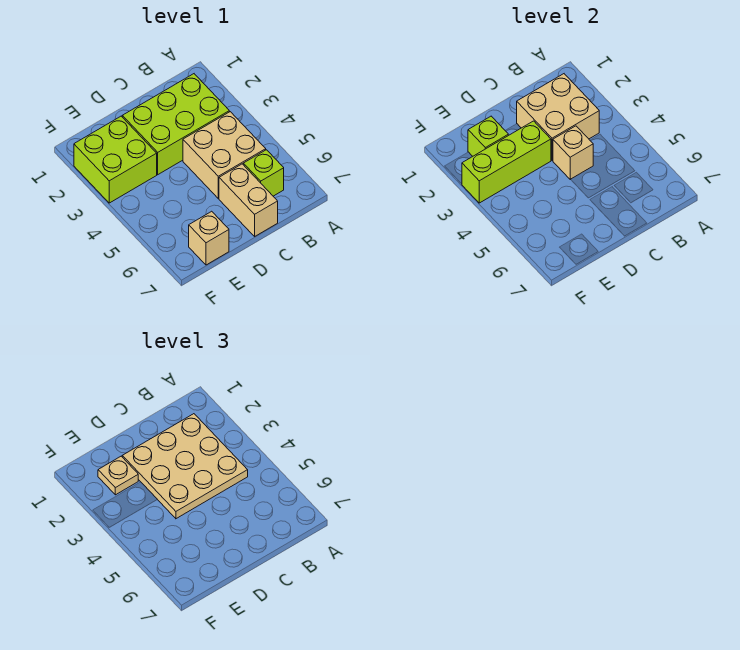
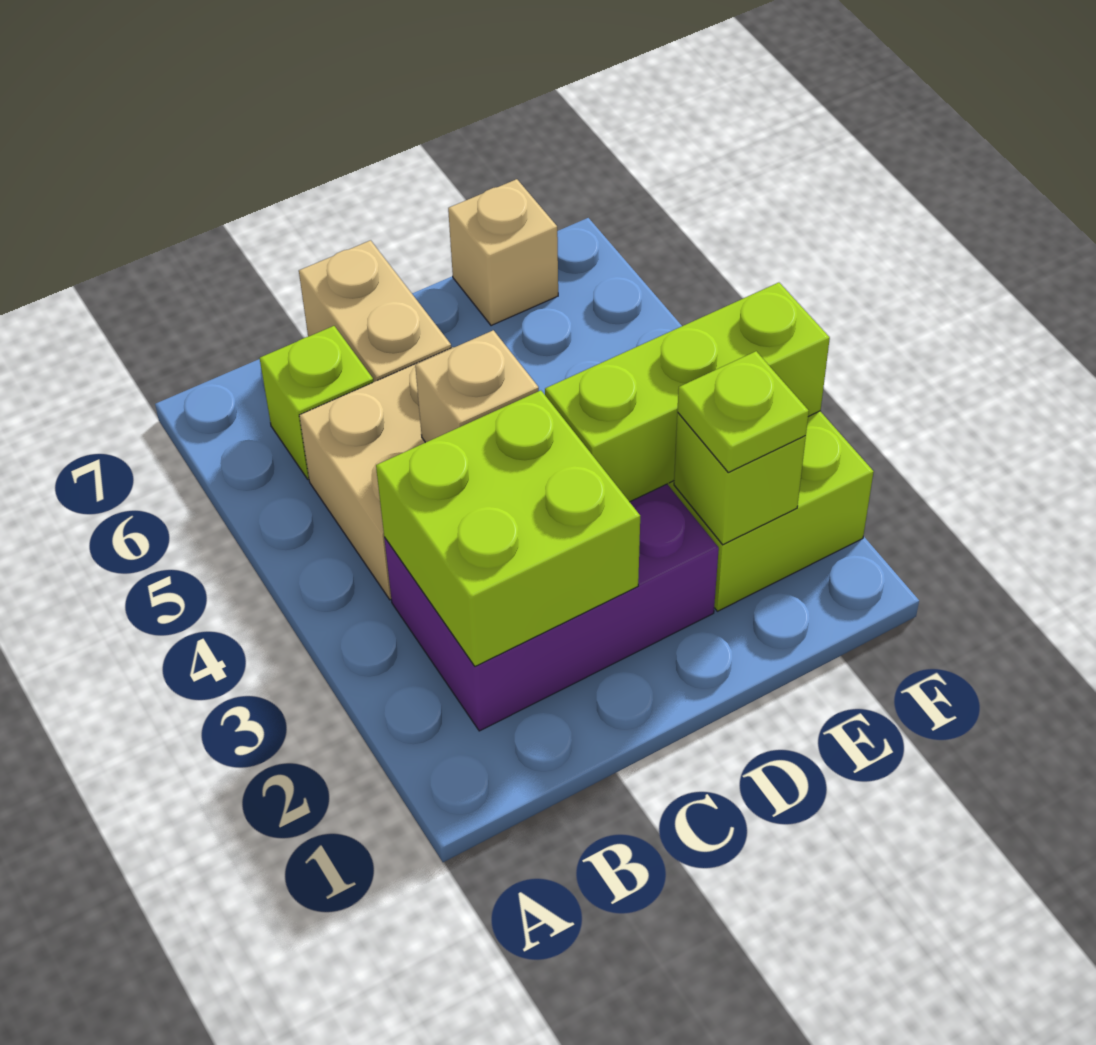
lime 2x3 brick [122,74,229,175] -> purple 2x3 brick [384,484,719,731]
tan 2x2 brick [517,74,599,160] -> lime 2x2 brick [376,390,640,666]
tan 3x3 plate [122,414,248,519] -> none
tan 1x1 plate [98,456,138,495] -> lime 1x1 plate [677,351,809,472]

